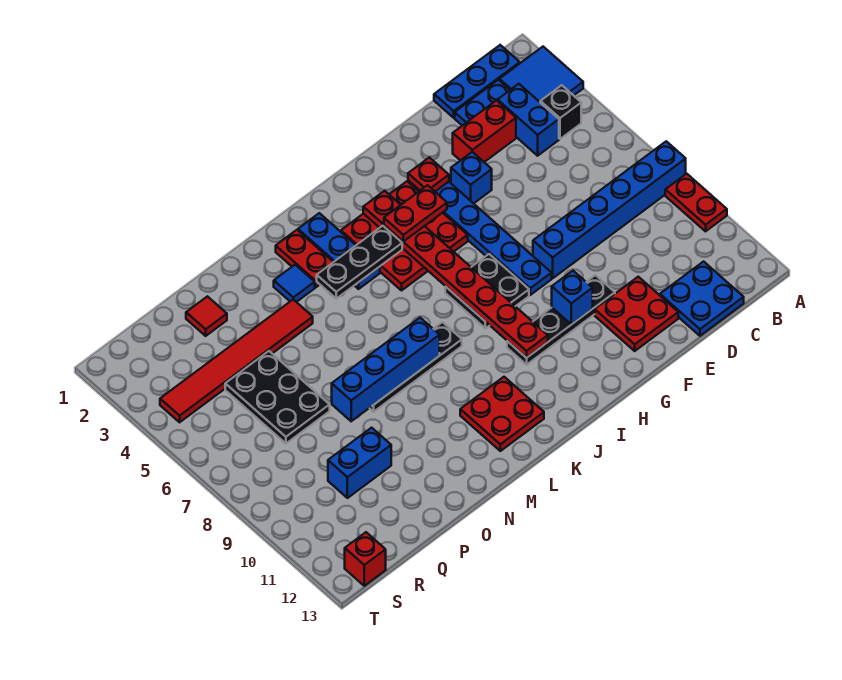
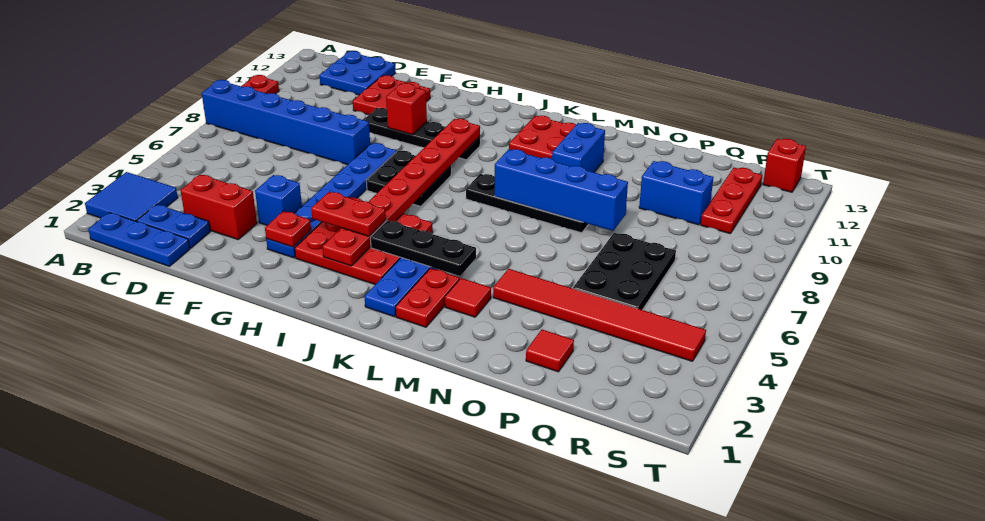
black 1x1 brick [540,85,581,139] -> none
blue 1x2 brick [498,84,559,156] -> blue 1x2 brick moved to [552,123,605,172]
blue 1x1 brick [552,271,593,324] -> red 1x1 brick [386,83,427,135]
blue 1x1 tile [274,265,315,302] -> red 1x1 tile [445,278,491,317]
none -> red 1x3 plate [701,168,762,234]

